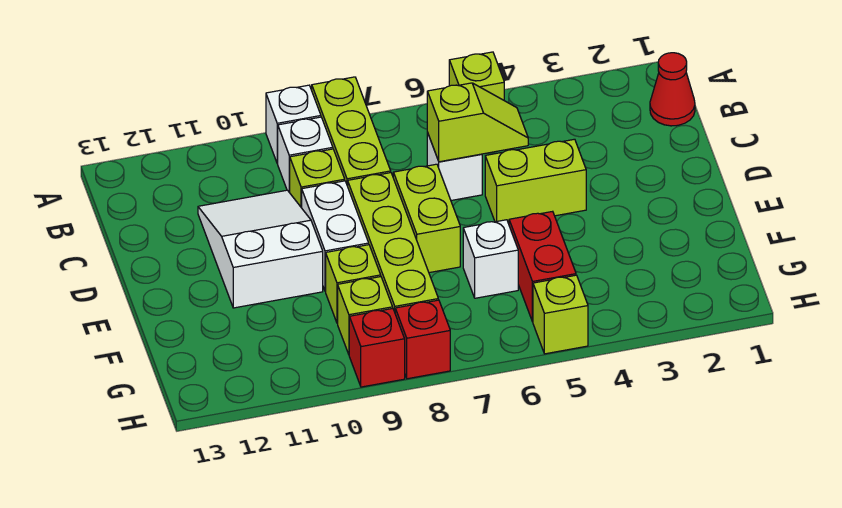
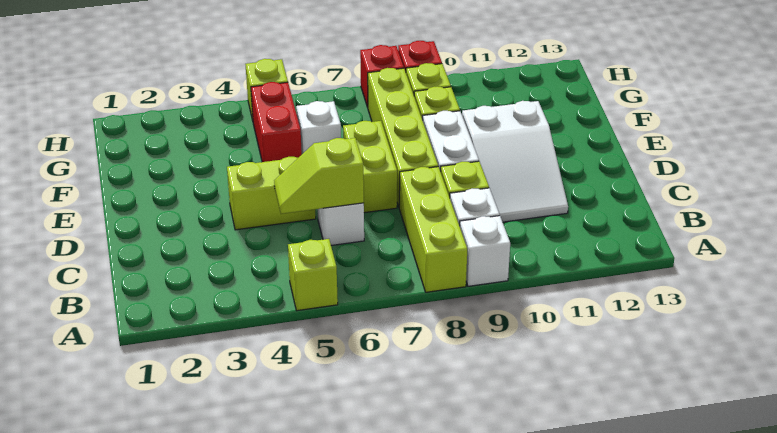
red 1x1 cone [650,53,695,126] -> none

